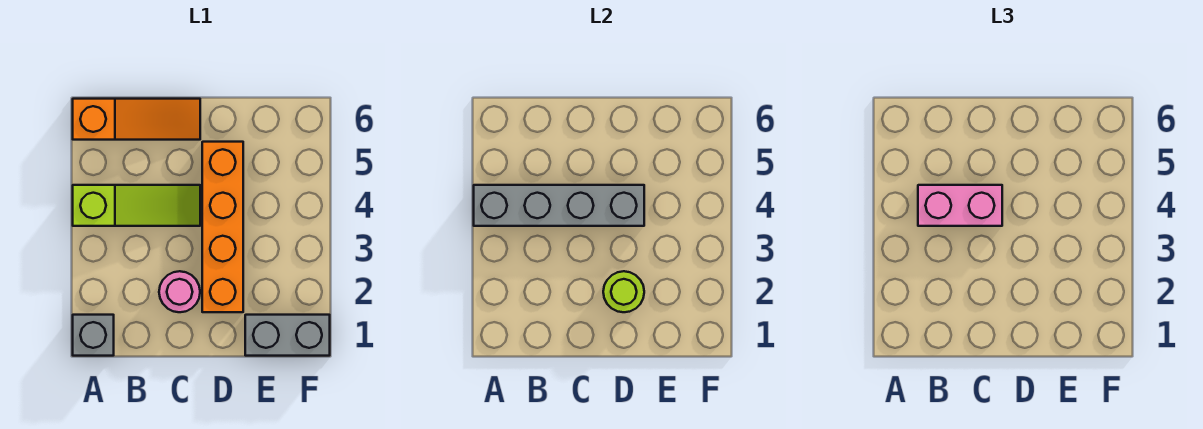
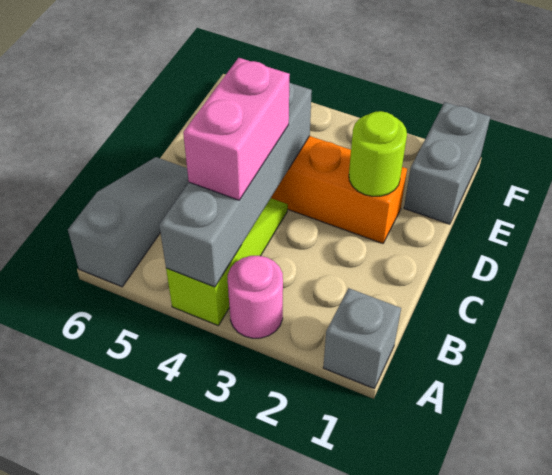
orange 1x3 slope [73,99,200,140] -> grey 1x3 slope [68,157,189,287]
pink 1x1 round brick [159,271,200,312] -> pink 1x1 round brick moved to [228,256,283,338]

